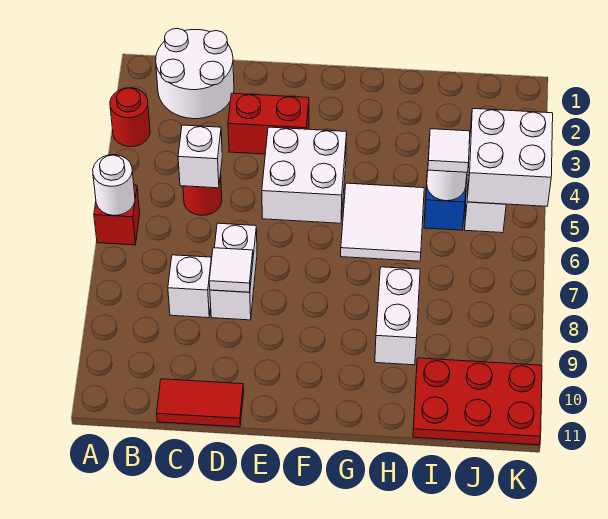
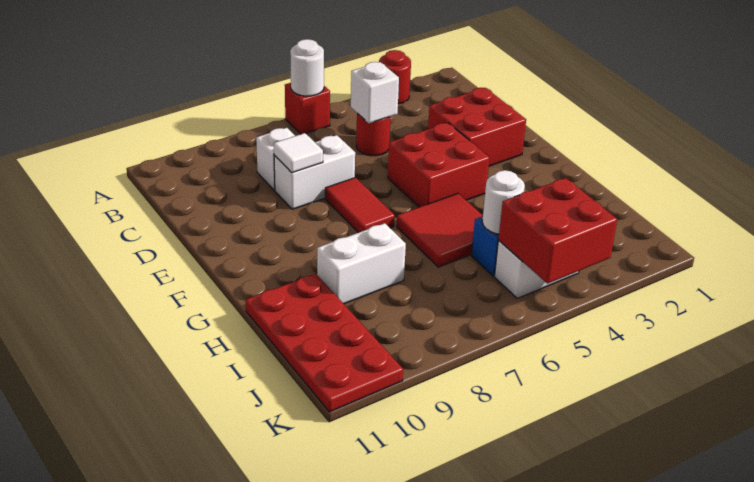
white 2x2 round brick [156,28,234,119] -> none
red 1x2 tile [157,379,244,427] -> red 1x2 tile moved to [325,178,395,233]
red 1x2 brick [228,93,309,154] -> red 2x2 brick [428,88,526,166]
white 2x2 brick [262,127,347,223] -> red 2x2 brick [388,123,490,207]
white 2x2 tile [341,183,424,261] -> red 2x2 tile [397,193,483,267]
white 1x1 tile [428,129,470,172] -> none
red 2x3 plate [413,358,542,445] -> red 2x4 plate [246,274,403,412]
white 2x2 brick [467,109,553,206] -> red 2x2 brick [499,178,617,284]

